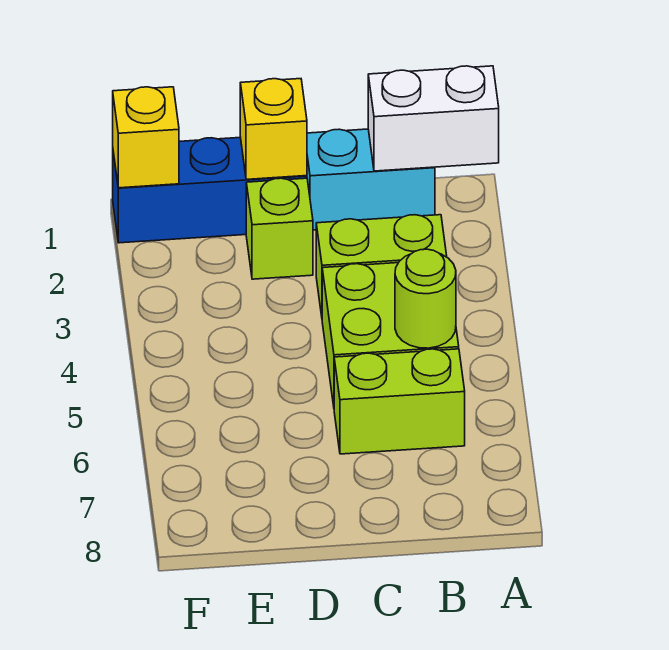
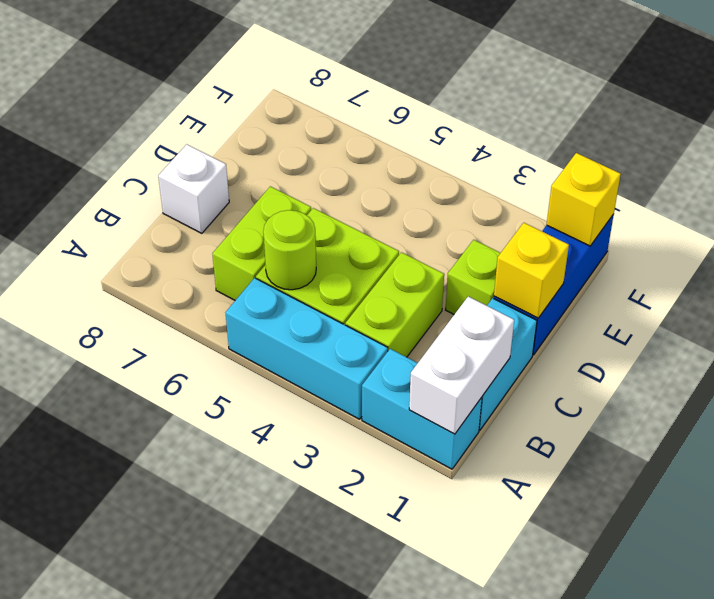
none -> cyan 1x2 brick [362,349,482,469]
none -> cyan 1x3 brick [226,278,388,419]
none -> white 1x1 brick [158,144,229,233]

